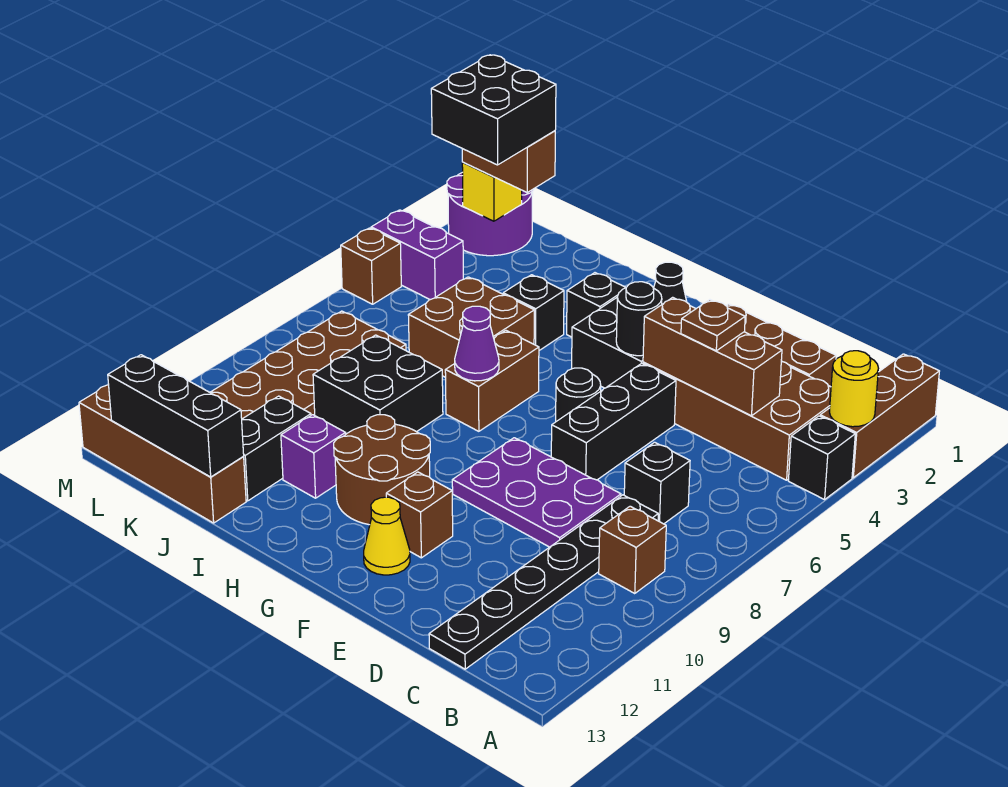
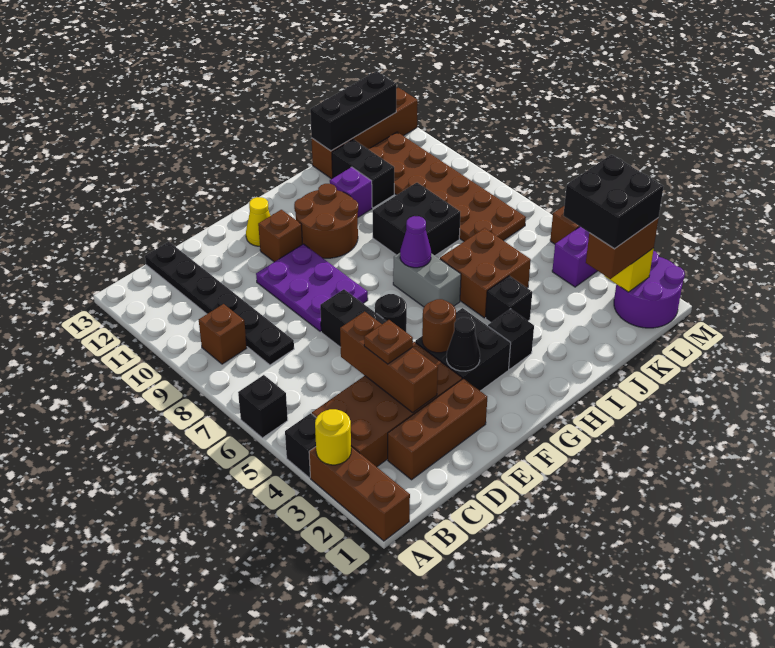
brown 1x3 brick [643,297,782,416] -> brown 1x3 brick turned to [340,312,438,412]
black 1x1 brick [624,442,690,524] -> black 1x1 brick moved to [238,375,288,438]
purple 2x3 plate [452,438,621,547] -> purple 2x3 plate turned to [256,244,368,331]
black 1x1 round brick [616,282,662,356] -> brown 1x1 round brick [422,299,456,353]
brown 1x2 brick [445,331,539,431] -> grey 1x2 brick [393,253,461,307]

